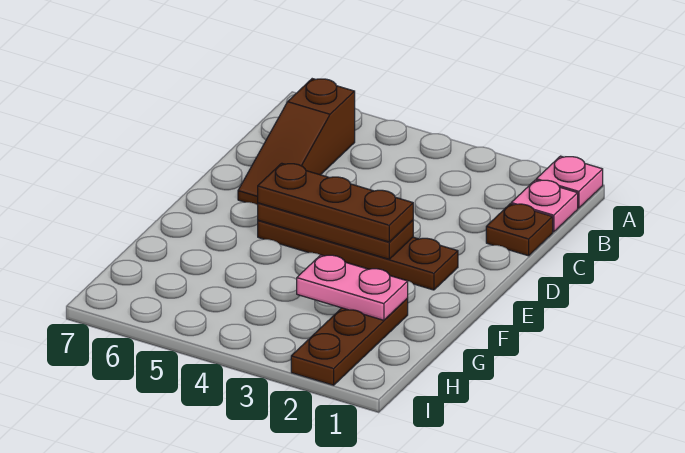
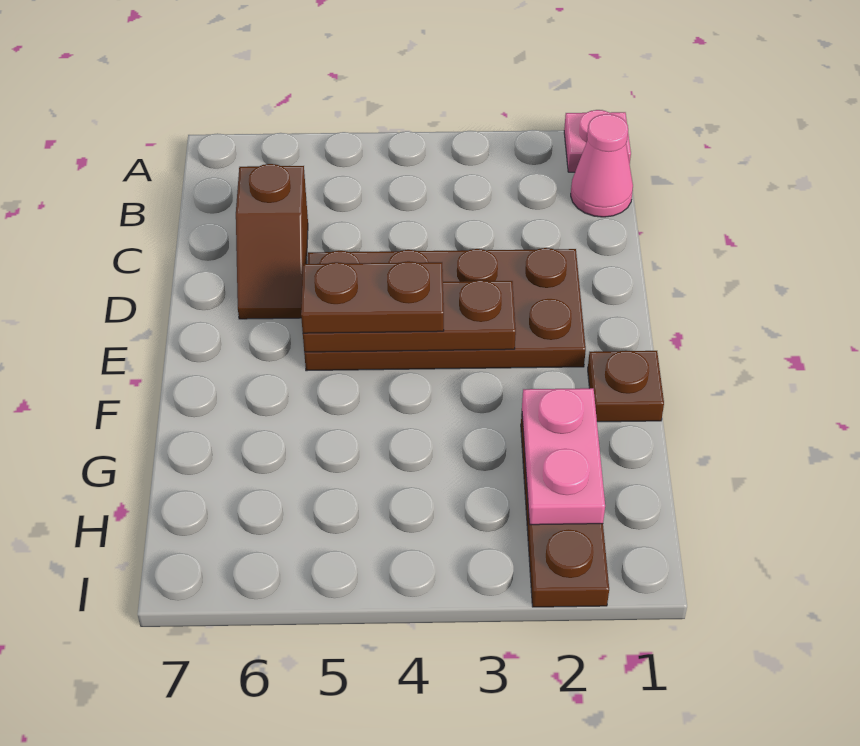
pink 1x1 plate [511,180,578,232] -> pink 1x1 cone [571,114,633,217]
brown 1x3 slope [238,79,355,205] -> brown 1x2 slope [236,164,308,319]
brown 1x1 plate [486,204,553,256] -> brown 1x1 plate moved to [588,351,664,422]
brown 1x4 plate [258,220,458,290] -> brown 2x4 plate [304,248,586,371]
brown 1x3 plate [258,163,413,242] -> brown 1x2 plate [301,261,444,333]
pink 1x2 plate [297,255,408,320] -> pink 1x2 plate turned to [522,388,605,525]

